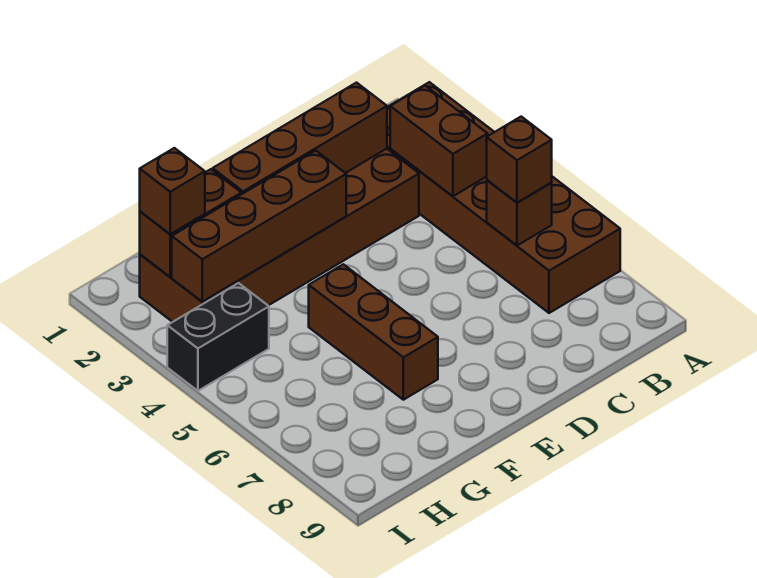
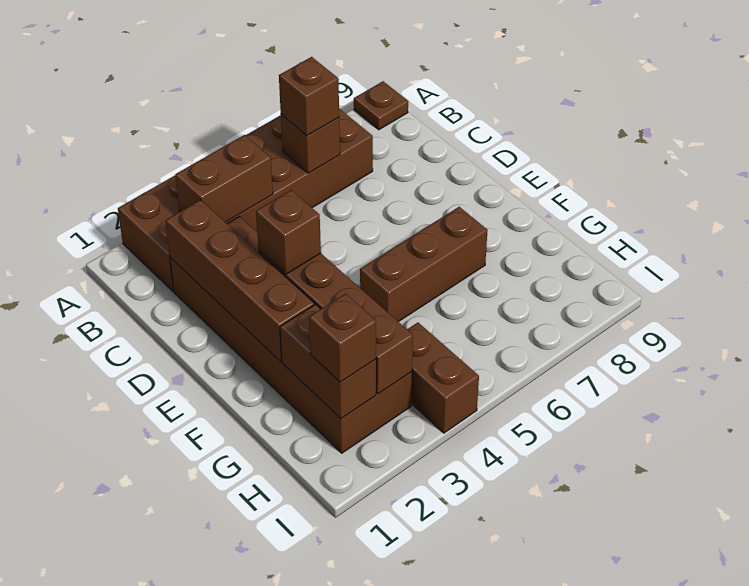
none -> brown 1x1 plate [354,81,408,130]
none -> brown 1x1 brick [256,190,321,274]
black 1x2 brick [167,283,269,391] -> brown 1x2 brick [407,323,479,433]

